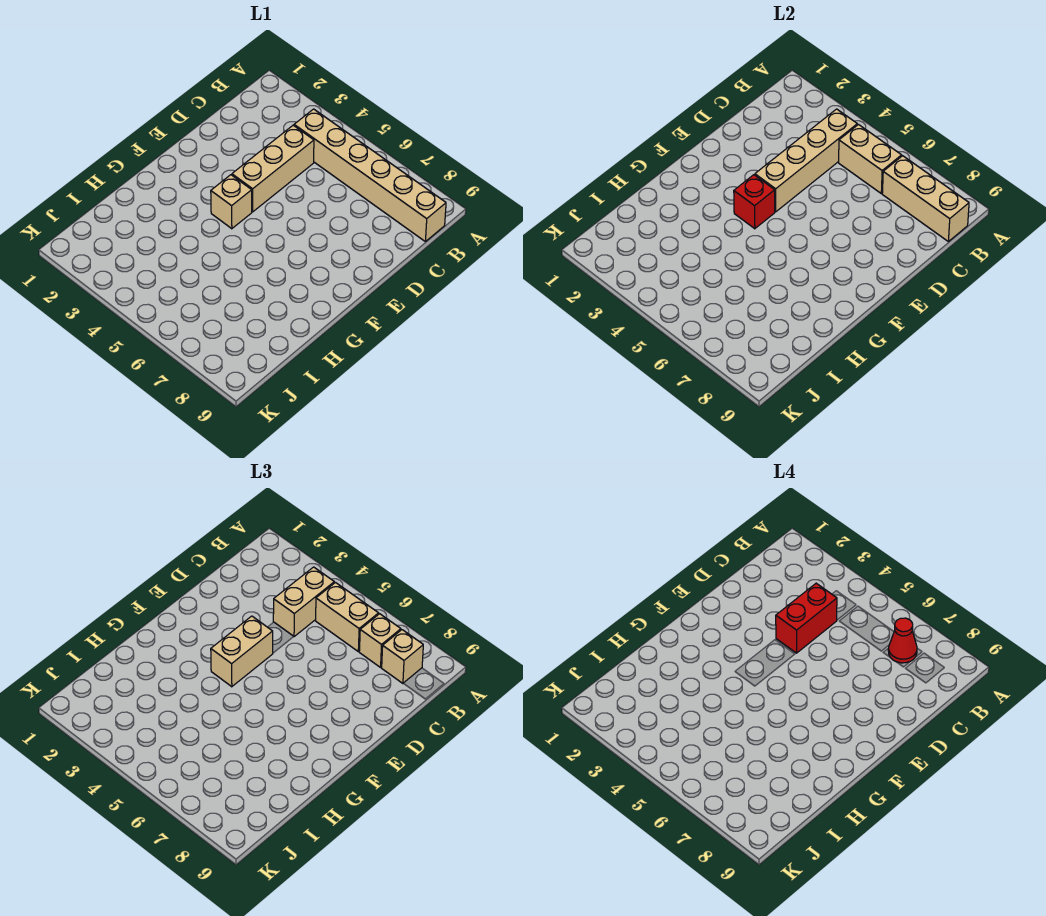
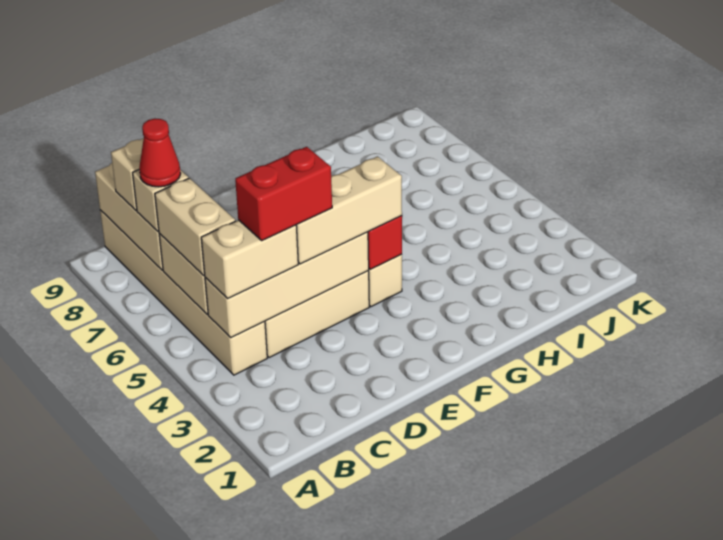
tan 1x2 brick [211,616,273,687] -> tan 1x3 brick [296,157,402,264]

